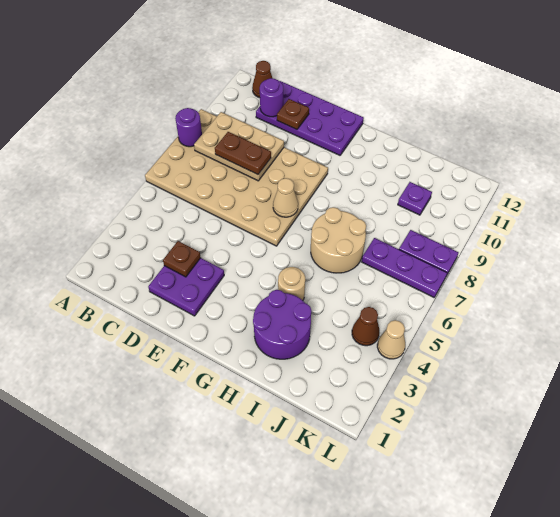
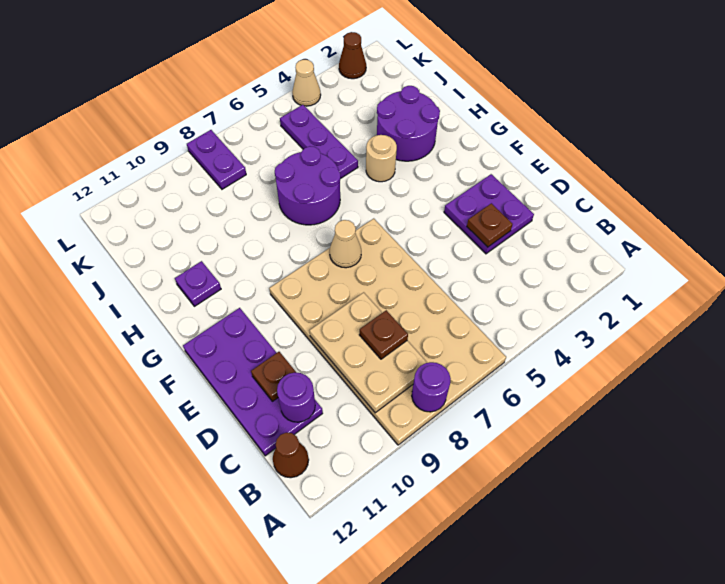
brown 1x2 plate [215,132,271,175] -> brown 1x1 plate [359,310,408,359]
tan 2x2 round brick [311,207,366,273] -> purple 2x2 round brick [275,146,341,225]
purple 1x3 plate [362,238,447,297] -> purple 1x3 plate moved to [280,105,358,178]
purple 1x1 plate [398,182,432,215] -> purple 1x1 plate moved to [175,261,221,306]
brown 1x1 cone [352,307,379,346] -> brown 1x1 cone moved to [339,32,366,79]

